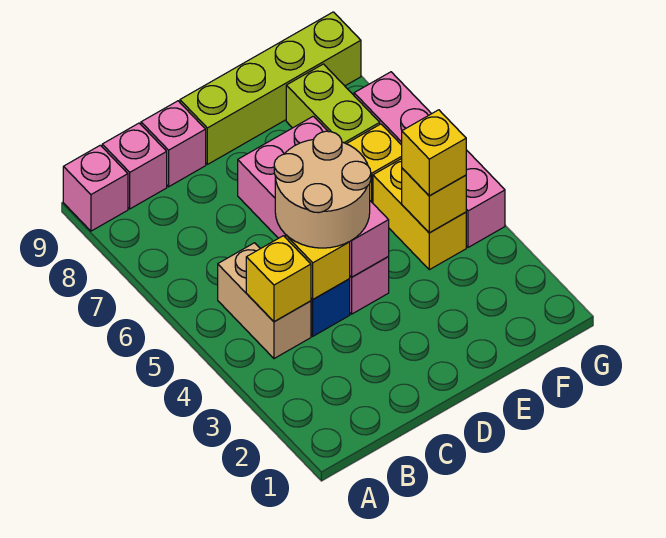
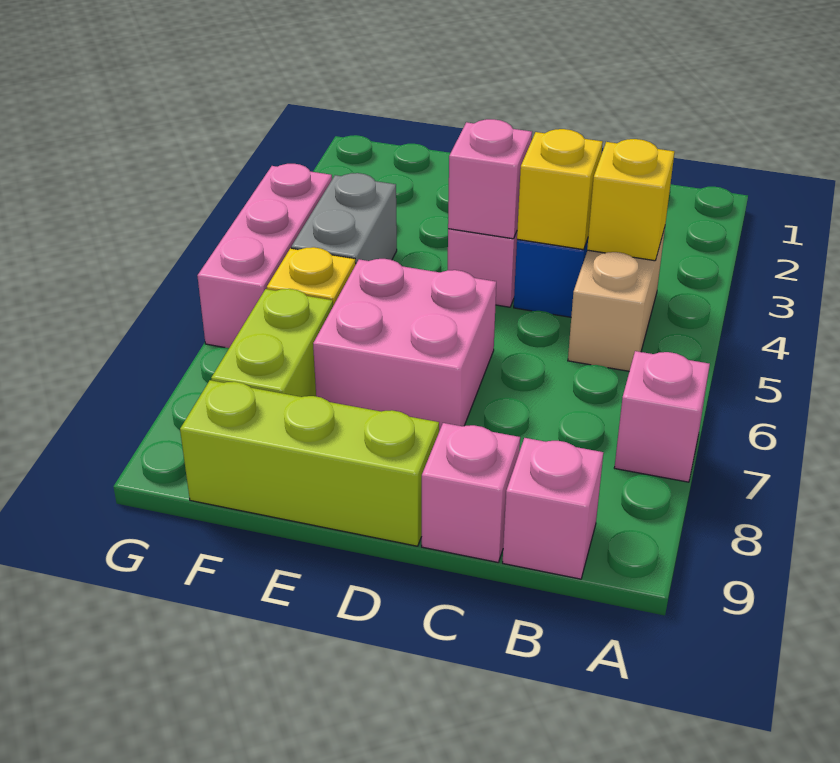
pink 1x1 brick [63,145,128,231] -> pink 1x1 brick moved to [614,351,710,482]
tan 2x2 round brick [274,131,371,248] -> none
lime 1x4 brick [180,12,361,164] -> lime 1x3 brick [180,380,439,546]
yellow 1x2 brick [373,159,466,270] -> grey 1x2 brick [291,173,397,263]
yellow 1x1 brick [402,168,466,233] -> none
yellow 1x1 brick [402,110,466,196] -> none
pink 1x4 brick [354,72,505,247] -> pink 1x3 brick [197,164,332,348]

